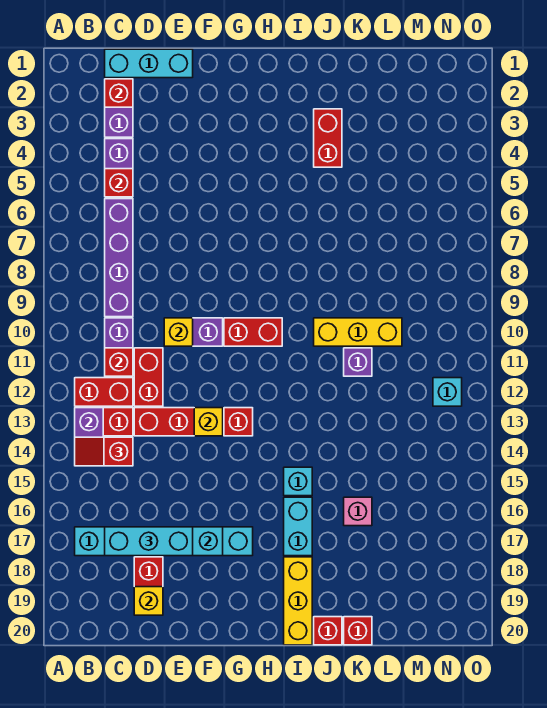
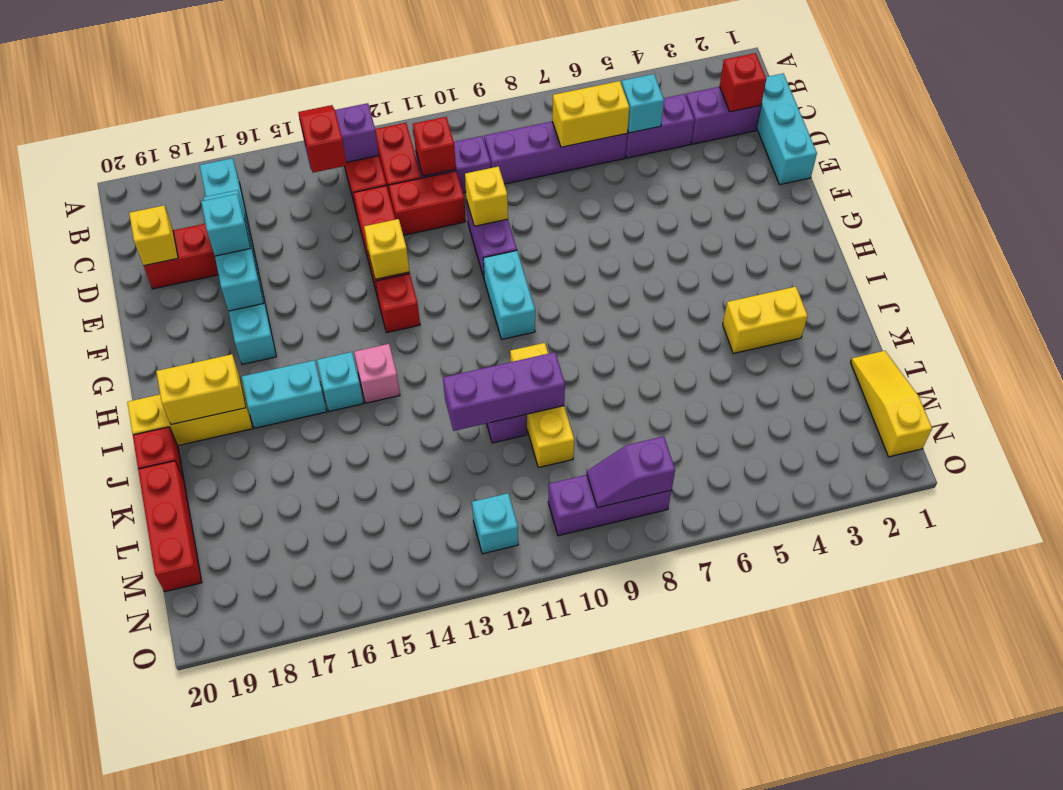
red 1x1 brick [105,169,133,197] -> cyan 1x1 brick [621,74,664,133]
none -> yellow 1x2 brick [552,81,629,147]
cyan 1x3 brick [105,527,193,556] -> cyan 1x1 brick [201,194,250,256]
red 1x2 brick [224,318,282,346] -> cyan 1x2 brick [483,251,535,339]
none -> yellow 1x2 brick [156,354,246,425]
red 1x2 brick [314,109,342,167] -> yellow 1x2 brick [723,287,808,354]
none -> purple 1x3 brick [443,352,565,431]
pink 1x1 brick [344,497,372,526] -> pink 1x1 brick moved to [354,344,400,403]
red 1x1 brick [344,617,372,645] -> red 1x3 brick [138,461,202,592]
none -> yellow 1x3 slope [851,351,932,457]
none -> purple 1x3 brick [548,475,671,536]
none -> purple 1x2 slope [587,436,675,508]

